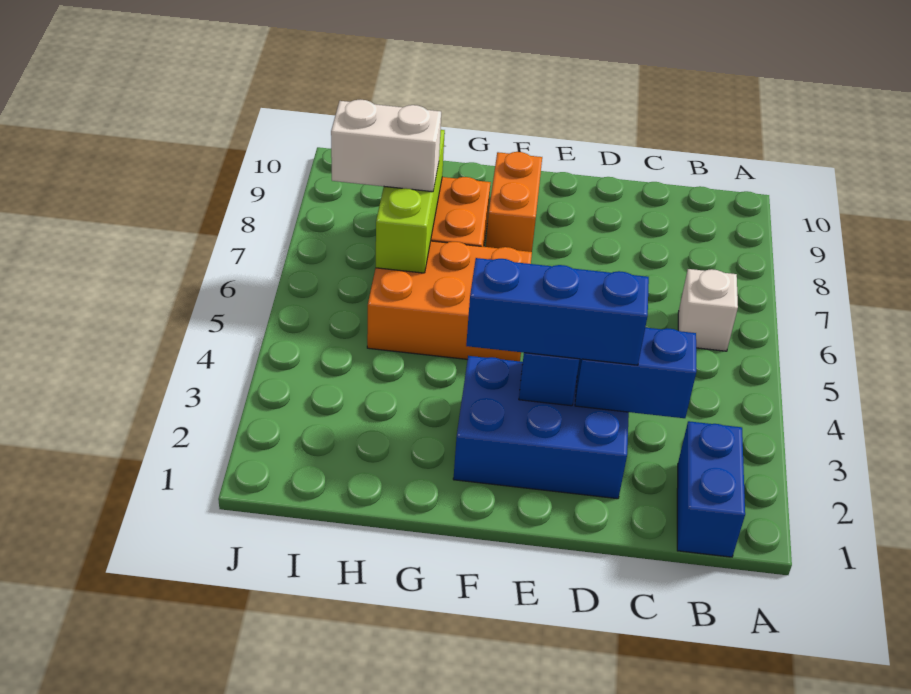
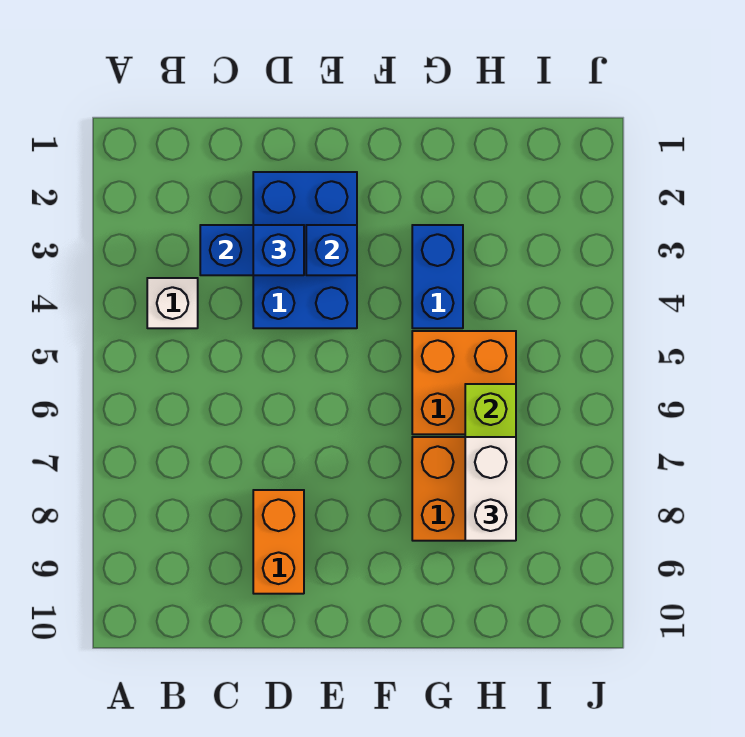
blue 1x2 brick [677,421,745,557] -> blue 1x2 brick moved to [412,225,463,328]
white 1x1 brick [678,269,738,351] -> white 1x1 brick moved to [147,278,198,328]
blue 2x3 brick [453,356,629,499] -> blue 2x3 brick turned to [253,172,357,328]
blue 1x3 brick [466,258,649,365] -> blue 1x1 brick [253,225,304,275]
orange 2x3 brick [367,241,532,361] -> orange 2x2 brick [412,331,516,434]
orange 1x2 brick [486,152,542,252] -> orange 1x2 brick moved to [253,490,304,594]
white 1x2 brick [331,100,441,192] -> white 1x2 brick turned to [465,437,516,541]

